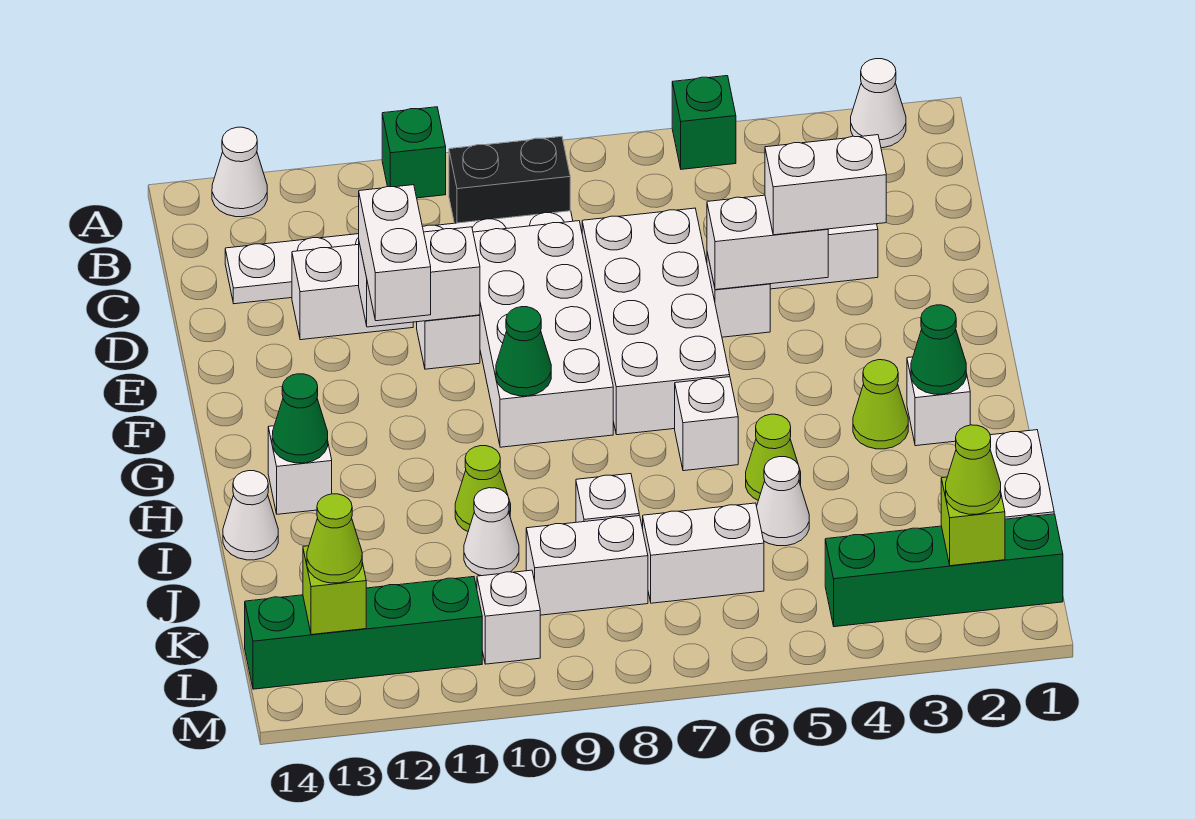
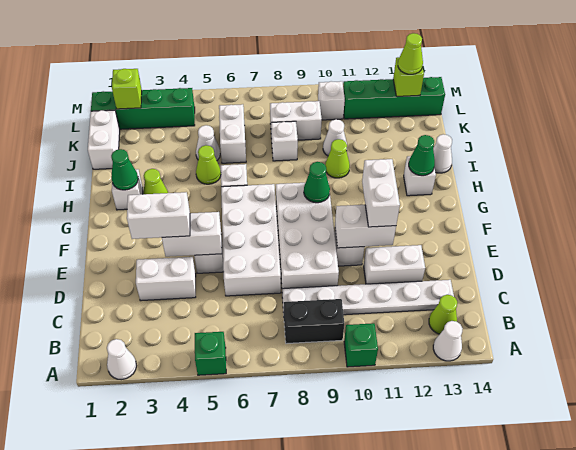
white 1x2 brick [643,503,764,603] -> white 1x2 brick turned to [219,104,246,163]
lime 1x1 cone [946,425,1001,514] -> lime 1x1 cone moved to [429,295,457,334]

